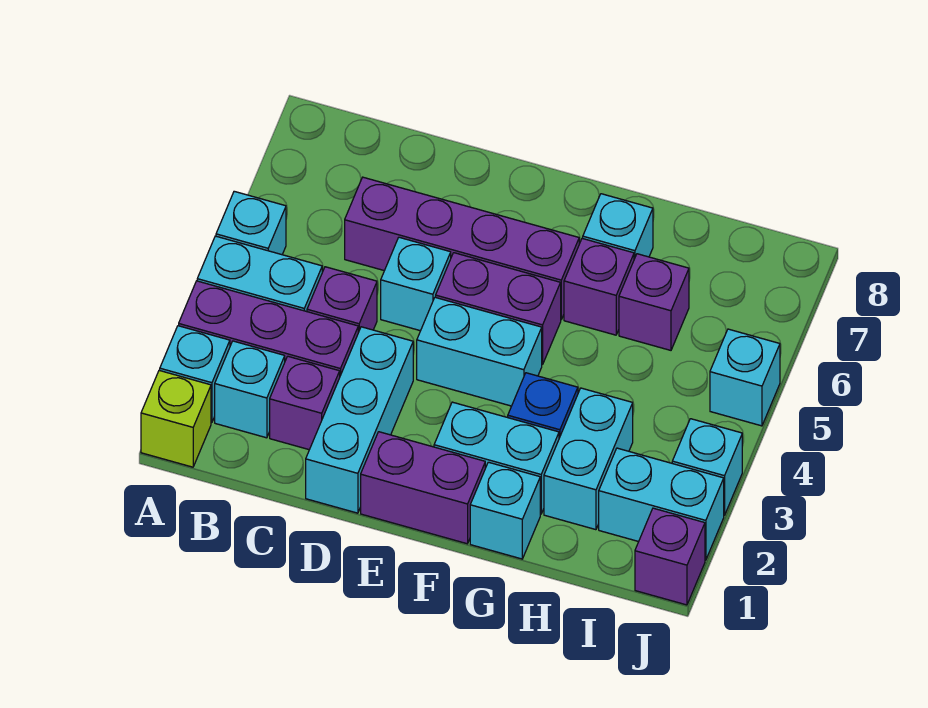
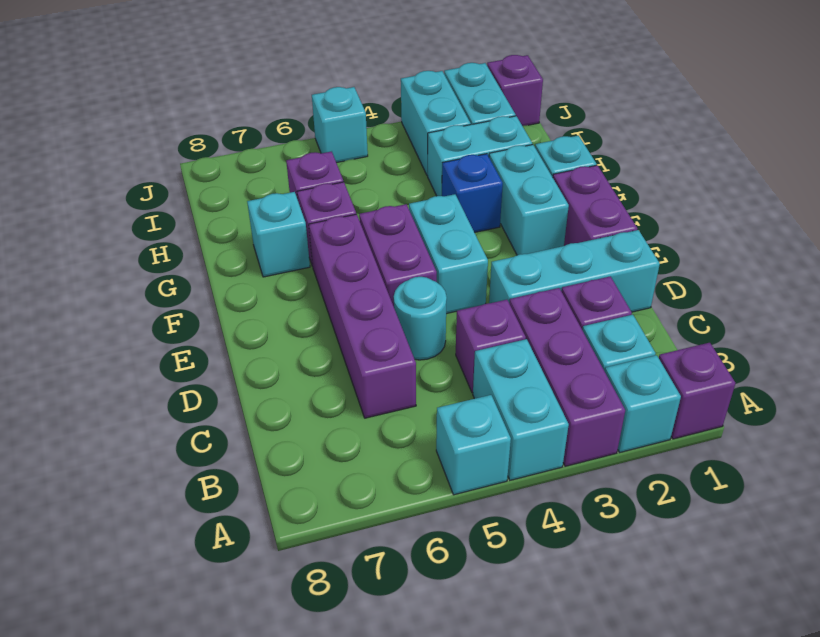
lime 1x1 brick [141,370,211,467] -> purple 1x1 brick [659,343,735,439]
cyan 1x1 brick [381,237,451,331] -> cyan 1x1 round brick [394,277,447,360]
cyan 1x1 brick [672,419,742,515] -> cyan 1x2 brick [401,71,471,176]

